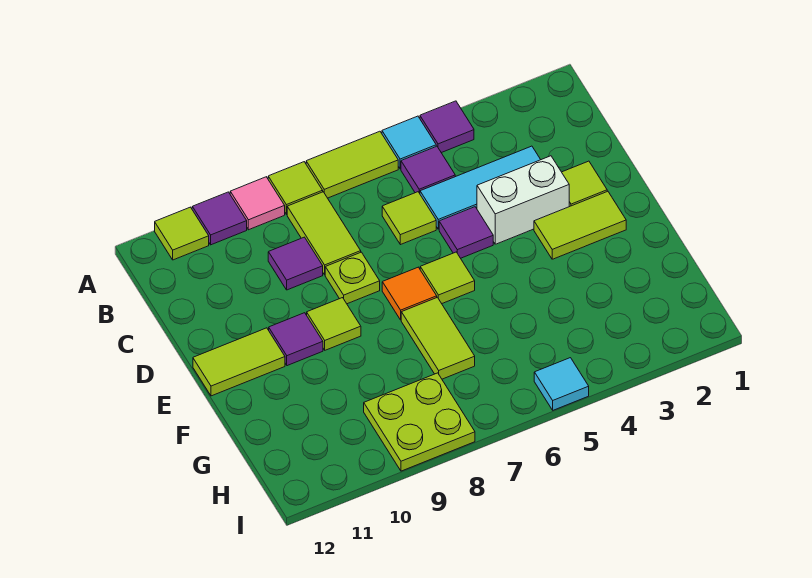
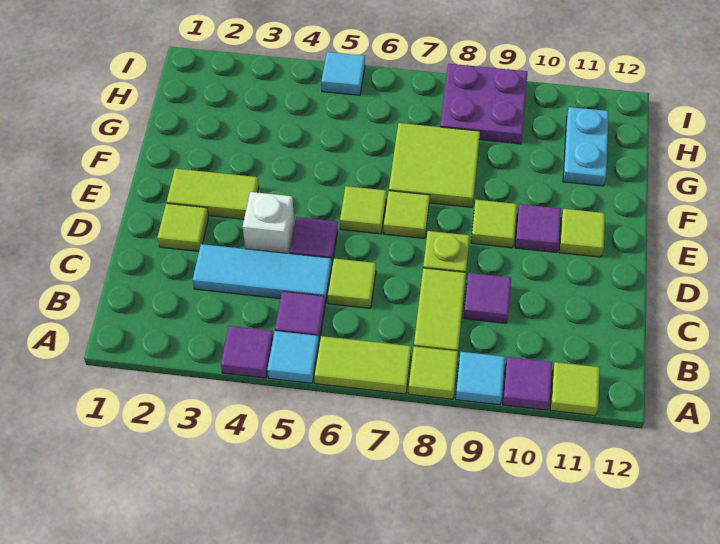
pink 1x1 tile [230,177,285,230] -> cyan 1x1 tile [455,352,505,405]
white 1x2 brick [477,156,569,244] -> white 1x1 brick [243,192,294,254]
orange 1x1 tile [382,267,437,320] -> lime 1x1 tile [384,191,430,238]
lime 1x2 tile [193,328,285,396] -> lime 1x1 tile [559,209,605,257]
lime 1x2 tile [401,297,475,379] -> lime 2x2 tile [389,123,480,207]
none -> cyan 1x2 plate [563,107,609,186]
lime 2x2 plate [364,373,475,471] -> purple 2x2 plate [440,64,527,144]

